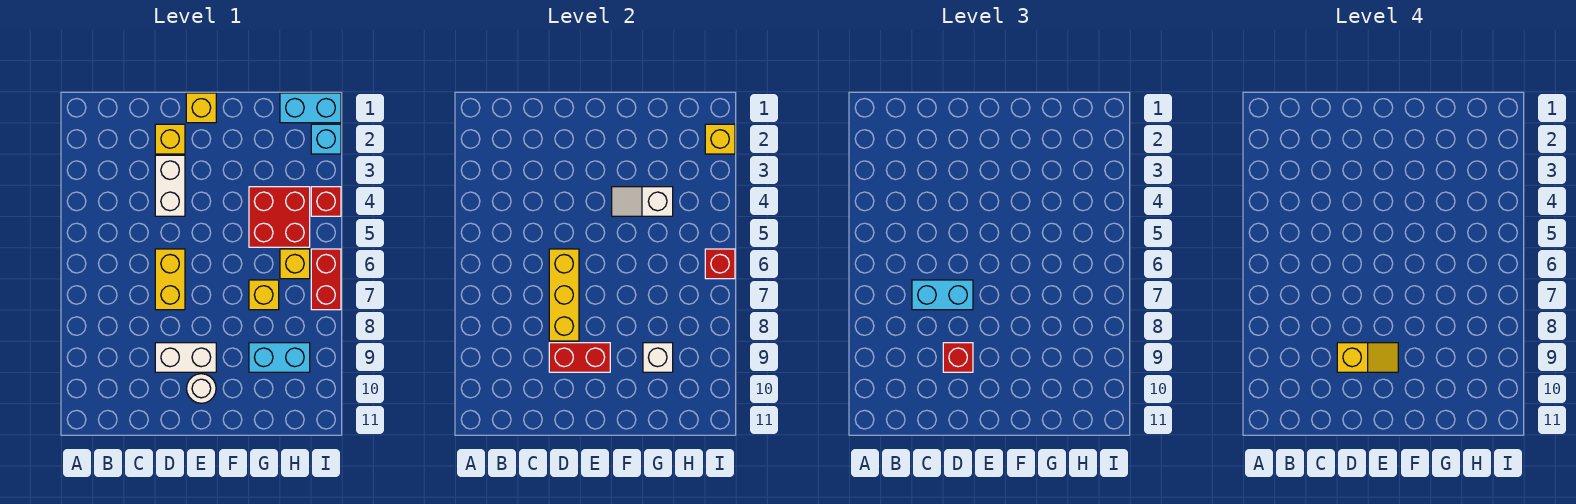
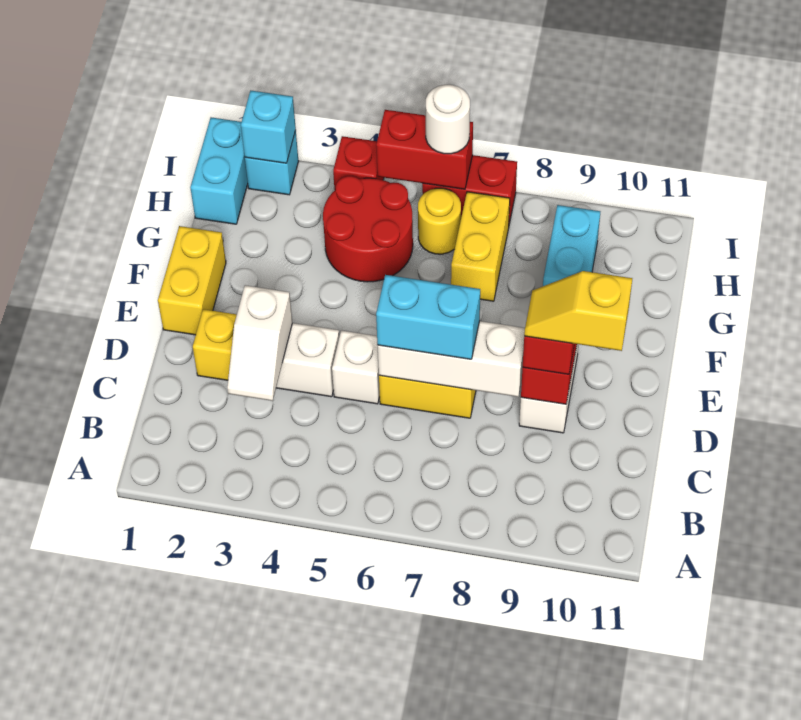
cyan 1x2 brick [912,280,973,310] -> cyan 1x2 brick turned to [376,275,480,359]
yellow 1x3 brick [549,249,579,341] -> white 1x3 brick [378,321,525,397]
yellow 1x2 slope [1337,343,1398,372] -> yellow 1x2 slope turned to [524,271,632,351]
yellow 1x1 brick [186,93,216,123] -> yellow 1x2 brick [158,226,226,335]
white 1x1 round brick [187,374,216,403] -> white 1x1 round brick moved to [426,85,470,154]
white 1x2 slope [612,187,673,216] -> white 1x2 slope moved to [227,285,292,401]
red 2x2 brick [249,187,310,247] -> red 2x2 round brick [323,176,413,282]
yellow 1x1 brick [249,280,279,310] -> yellow 1x2 brick [451,192,510,301]
white 1x1 brick [643,343,673,372] -> white 1x1 brick moved to [332,330,380,404]
yellow 1x1 brick [280,249,310,279] -> yellow 1x1 round brick [418,188,461,254]
yellow 1x1 brick [705,124,735,154] -> cyan 1x1 brick [241,91,296,163]
red 1x1 brick [705,249,735,279] -> red 1x2 brick [376,110,473,189]

